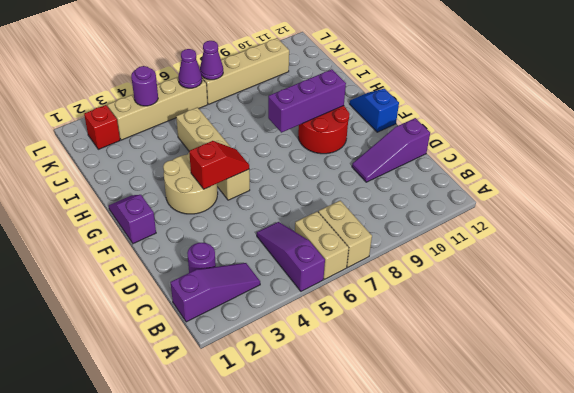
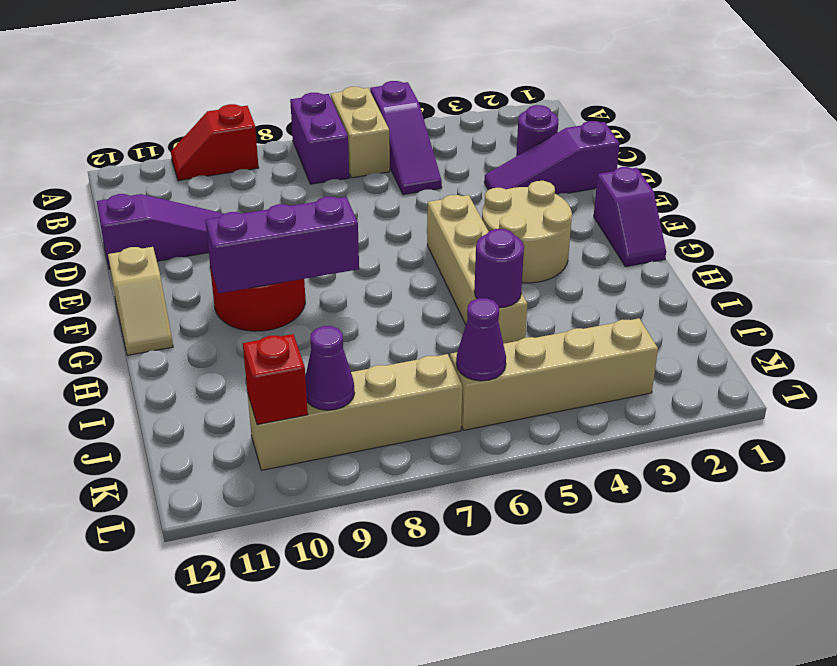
tan 1x2 brick [319,201,372,267] -> purple 1x2 brick [290,93,349,184]
purple 1x3 slope [171,263,260,322] -> purple 1x3 slope moved to [484,121,620,194]
red 1x2 slope [189,141,249,189] -> red 1x2 slope moved to [171,104,259,181]
blue 1x2 slope [350,89,399,132] -> tan 1x2 slope [108,247,173,355]
red 1x1 brick [84,105,120,149] -> red 1x1 brick moved to [243,334,308,425]
purple 1x1 round brick [131,66,158,106] -> purple 1x1 round brick moved to [474,229,524,308]
purple 1x1 cone [200,41,223,80] -> purple 1x1 cone moved to [305,326,355,410]

